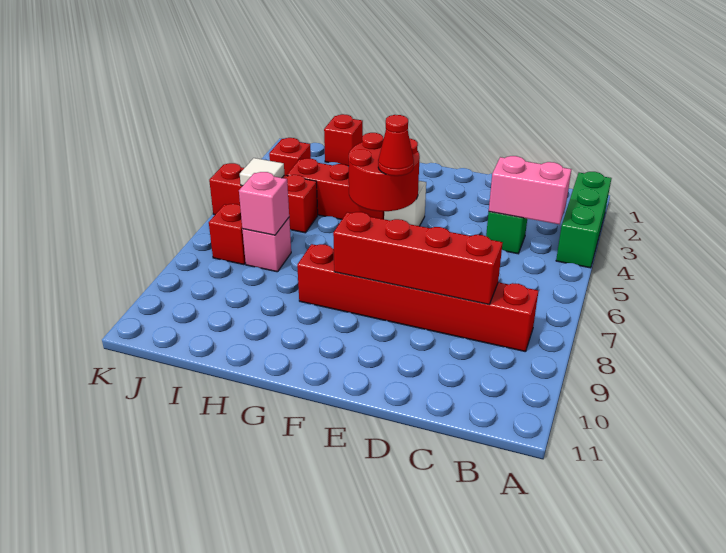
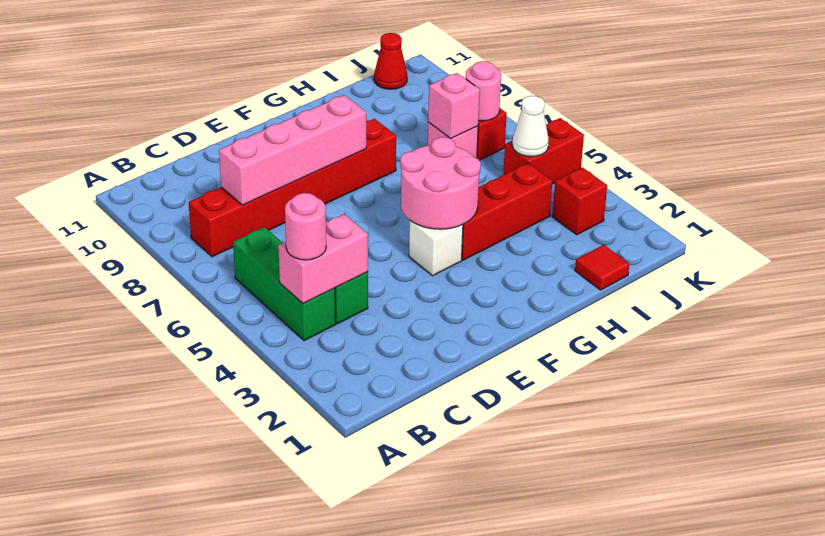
green 1x3 brick [556,172,611,268] -> green 1x3 brick moved to [233,227,336,341]
none -> pink 1x1 round brick [285,193,326,260]
red 1x4 brick [333,212,503,304] -> pink 1x4 brick [219,95,366,205]
red 2x2 round brick [349,133,420,211] -> pink 2x2 round brick [400,137,481,229]
red 1x1 cone [378,115,414,176] -> red 1x1 cone moved to [374,33,407,89]
red 1x1 brick [324,114,363,166] -> red 1x1 tile [575,245,629,290]
red 1x3 brick [209,163,318,233] -> red 1x2 brick [503,118,584,184]
white 1x1 tile [240,158,284,186] -> white 1x1 cone [512,96,549,157]
none -> pink 1x1 round brick [465,61,501,121]

